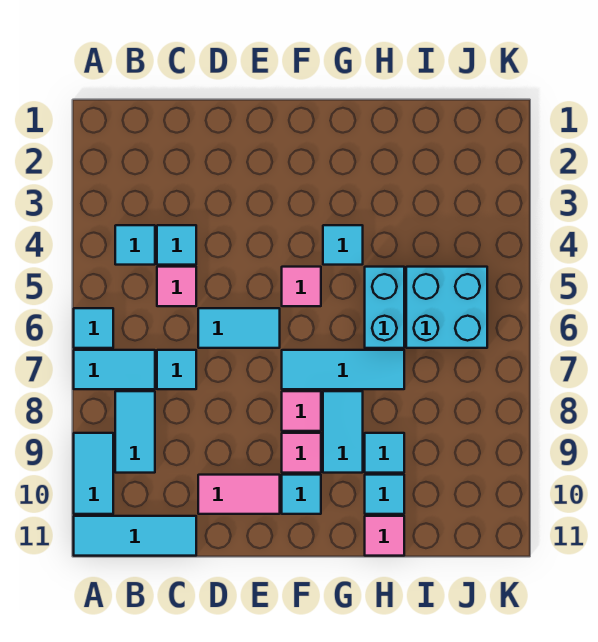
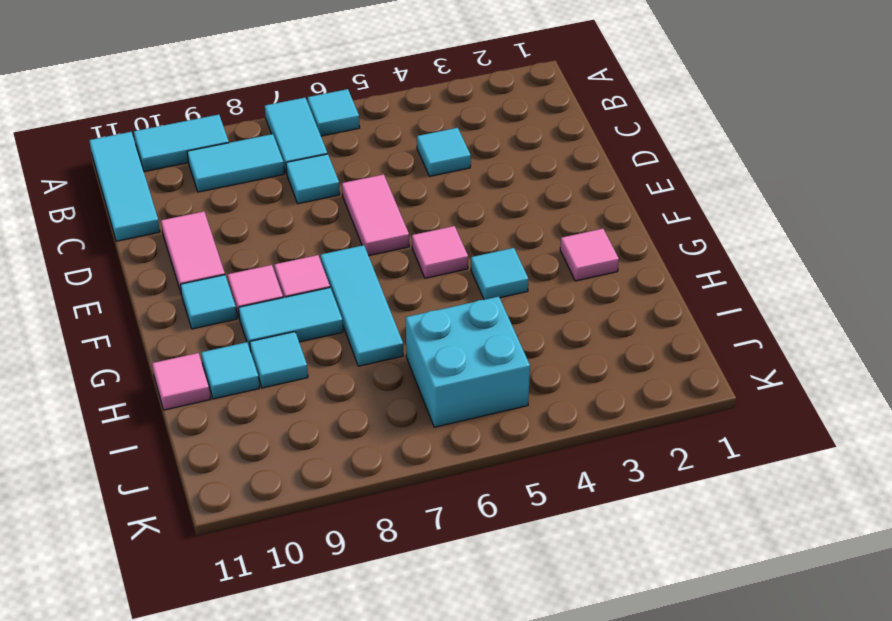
cyan 1x1 tile [115,225,155,265] -> none
pink 1x1 tile [157,267,196,306] -> pink 1x1 tile moved to [560,229,619,281]
cyan 1x2 tile [198,308,280,348] -> pink 1x2 tile [342,174,409,256]
cyan 1x2 brick [365,267,404,348] -> none

